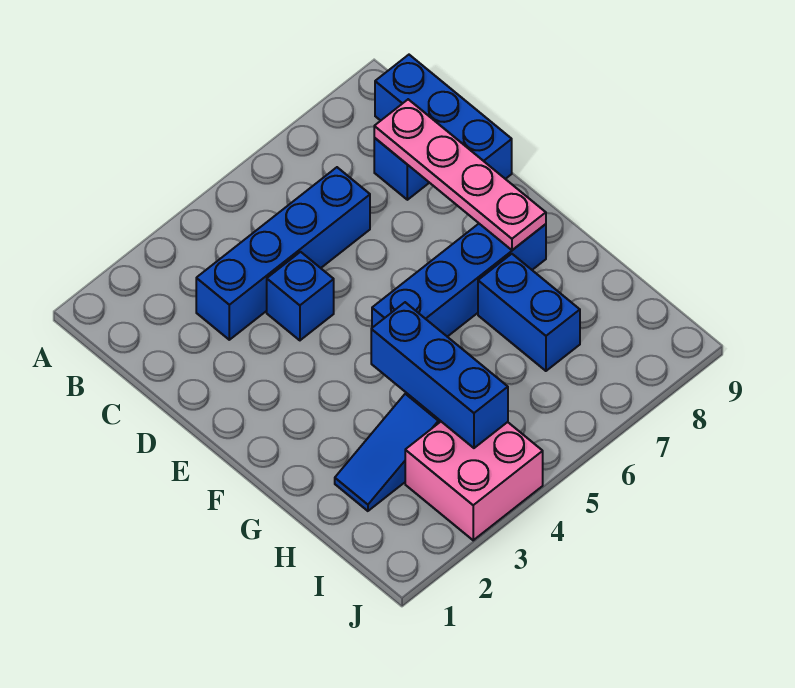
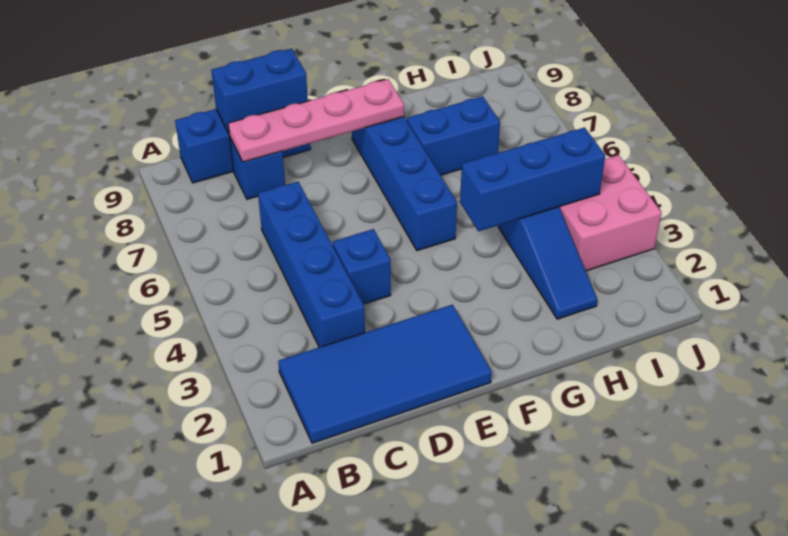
none -> blue 2x4 tile [278,305,492,443]
none -> blue 1x2 brick [211,48,308,133]

